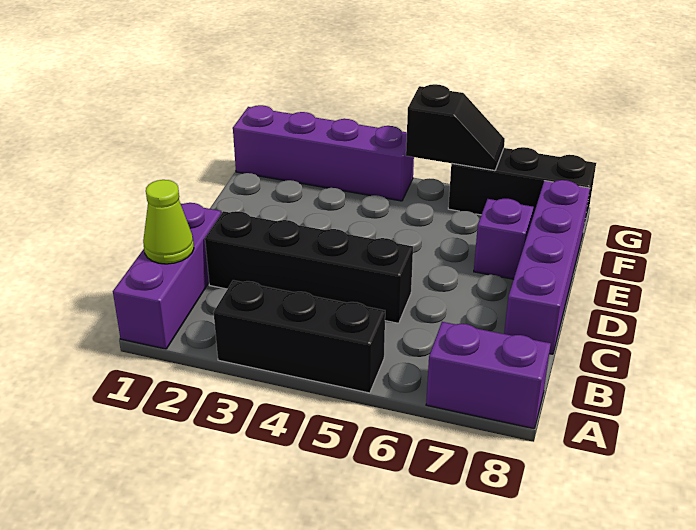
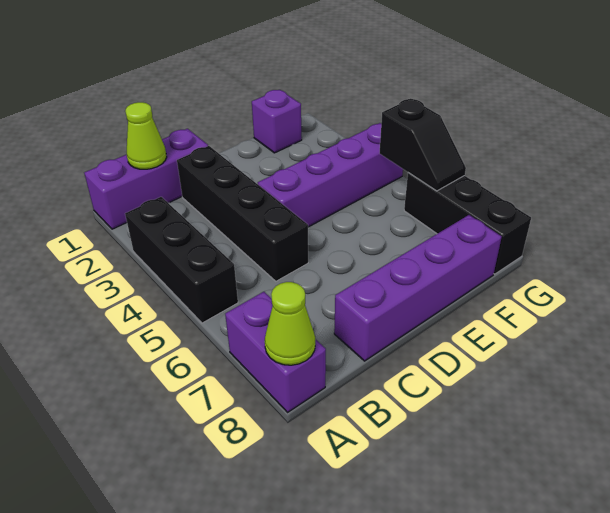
none -> lime 1x1 cone [265,282,315,365]
purple 1x1 brick [474,199,534,279] -> purple 1x1 brick moved to [252,90,302,153]
purple 1x4 brick [233,105,414,201] -> purple 1x4 brick turned to [258,123,403,227]

